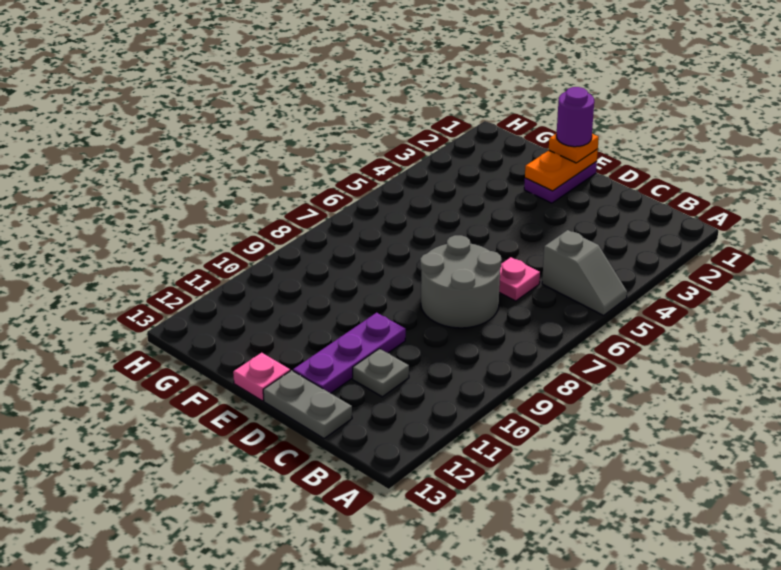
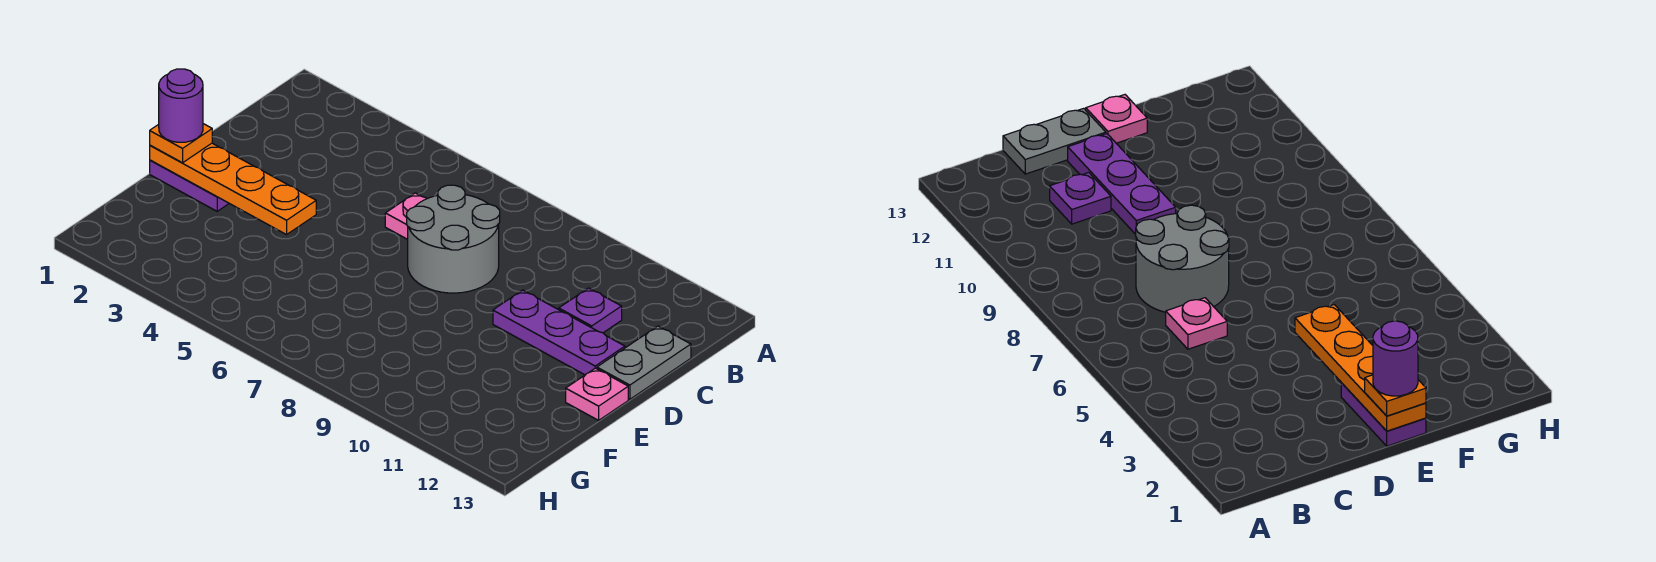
grey 1x2 slope [542,230,627,315] -> none
grey 1x1 plate [353,349,409,397] -> purple 1x1 plate [559,288,622,333]
orange 1x2 plate [525,149,598,191] -> orange 1x4 plate [150,143,316,235]

